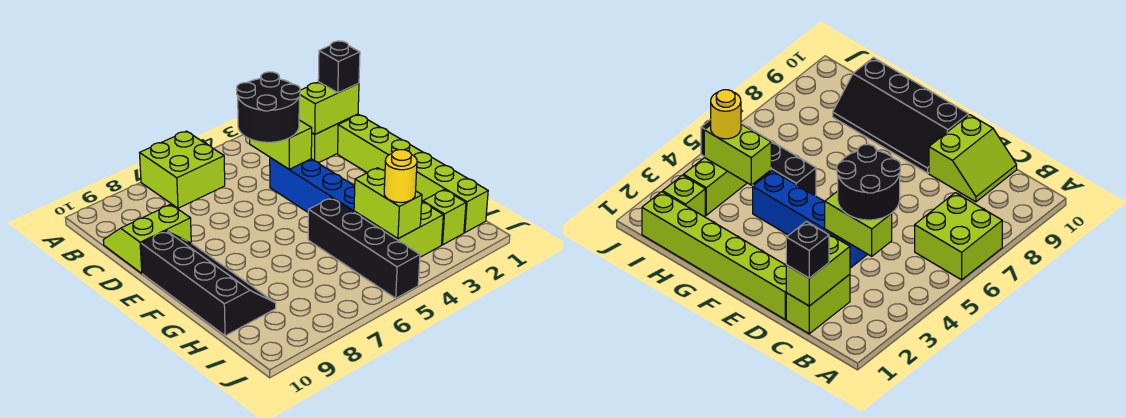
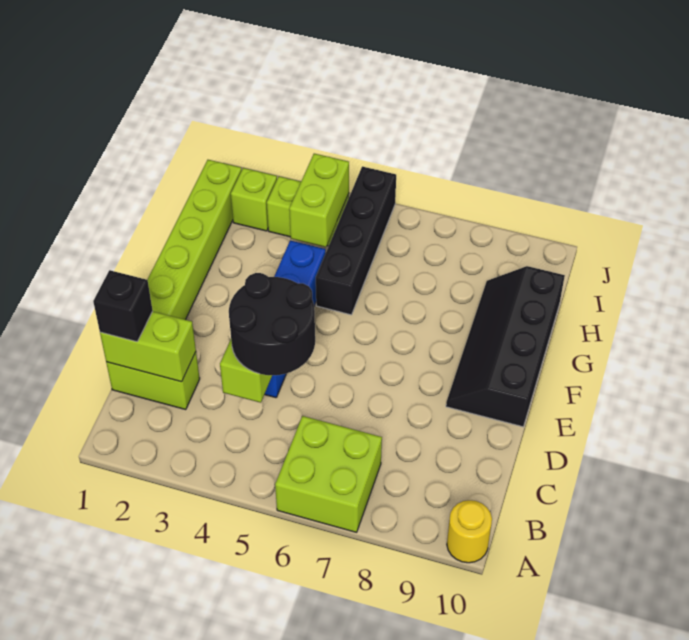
lime 2x2 slope [103,204,191,273] -> none
yellow 1x1 round brick [384,150,417,203] -> yellow 1x1 round brick moved to [447,500,492,563]

